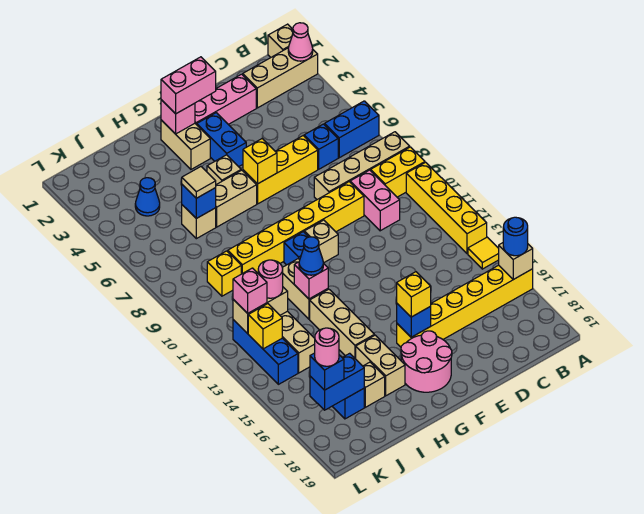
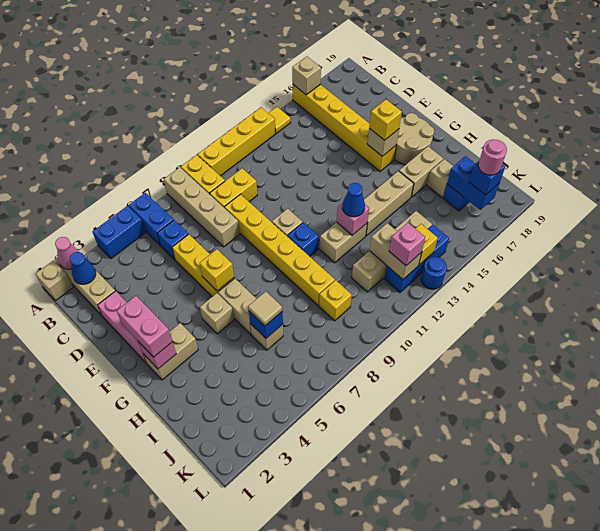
blue 1x1 round brick [503,217,528,256] -> blue 1x1 round brick moved to [421,257,447,289]
pink 1x2 brick [350,170,400,231] -> yellow 1x2 brick [210,168,257,208]
blue 1x2 brick [197,113,246,167] -> blue 1x2 brick moved to [93,206,145,259]
blue 1x1 brick [397,304,431,337] -> tan 1x1 brick [367,128,399,156]
pink 2x2 round brick [401,331,452,392] -> tan 2x2 round brick [394,113,434,165]
blue 1x1 cone [135,178,160,216] -> blue 1x1 cone moved to [70,252,96,284]
pink 1x1 round brick [258,260,283,298] -> none

